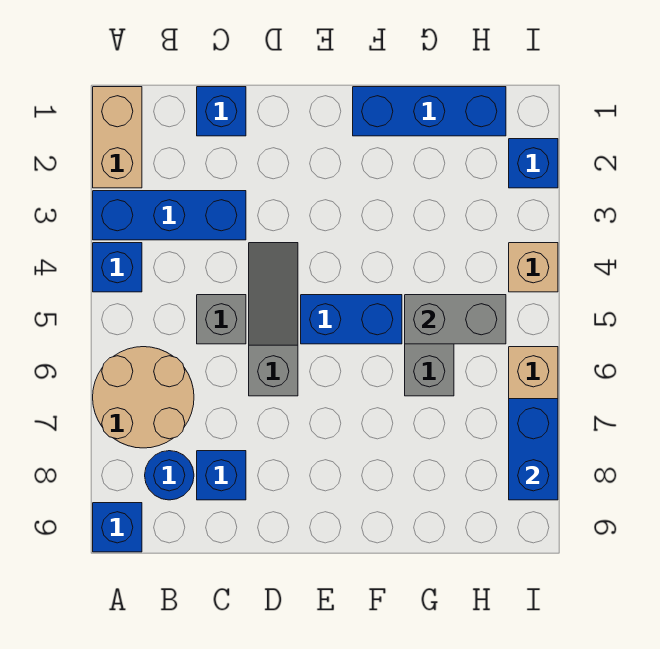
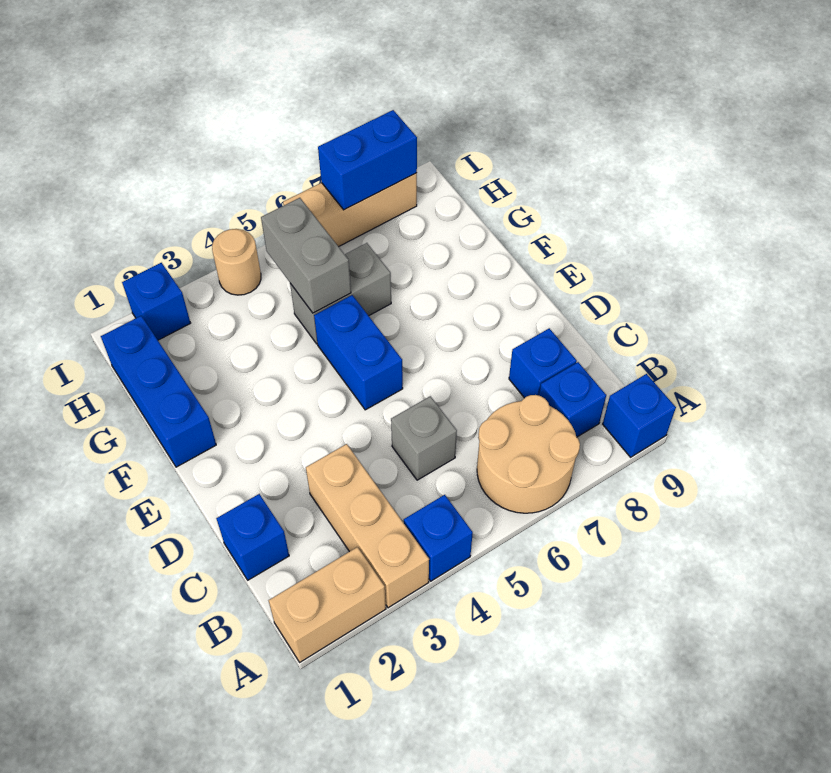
blue 1x3 brick [93,191,246,240] -> tan 1x3 brick [306,444,429,608]
blue 1x1 round brick [145,451,194,500] -> blue 1x1 brick [539,362,606,437]
grey 1x3 slope [249,243,298,396] -> none
tan 1x1 brick [509,243,558,292] -> tan 1x1 round brick [212,229,261,295]

